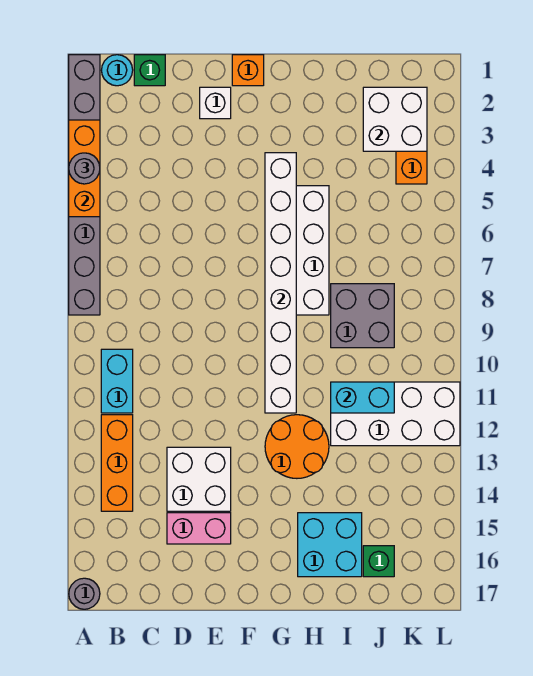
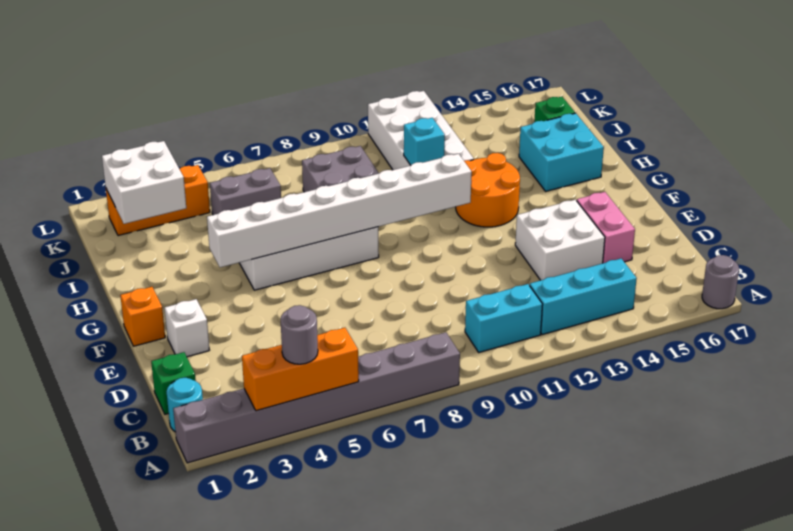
orange 1x3 brick [101,415,133,511] -> cyan 1x3 brick [530,259,637,335]
cyan 1x2 brick [331,382,394,413] -> cyan 1x1 brick [404,118,445,166]
none -> grey 1x2 brick [210,168,281,215]

